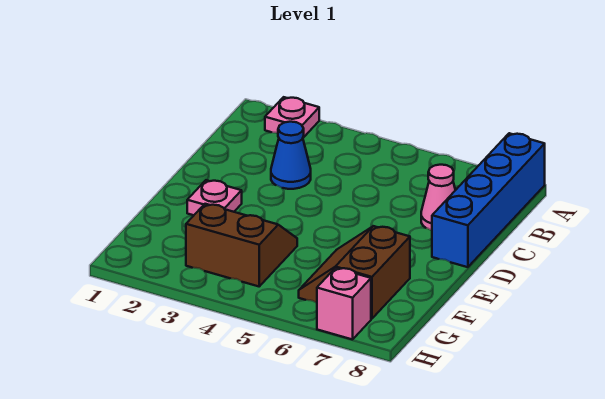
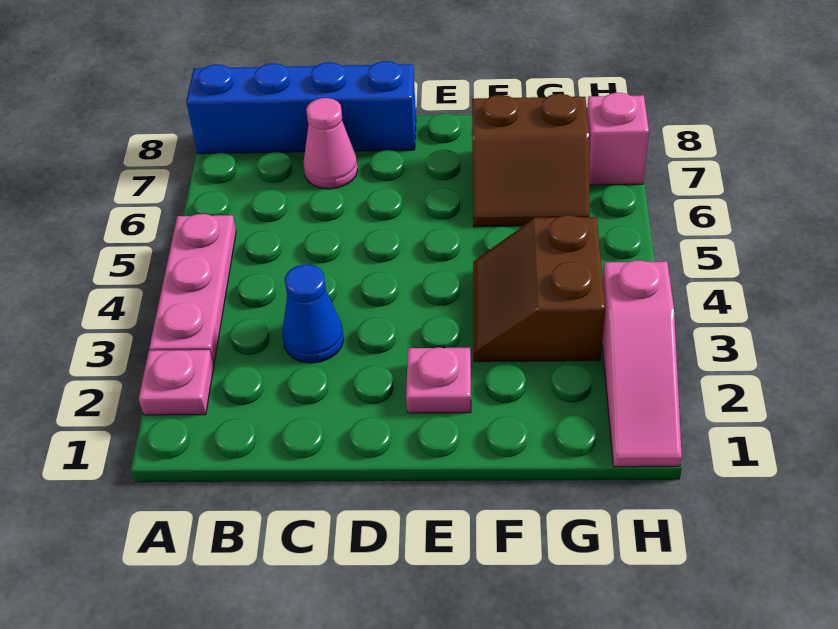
none -> pink 1x3 plate [149,214,236,364]
none -> pink 1x3 slope [602,261,682,467]

